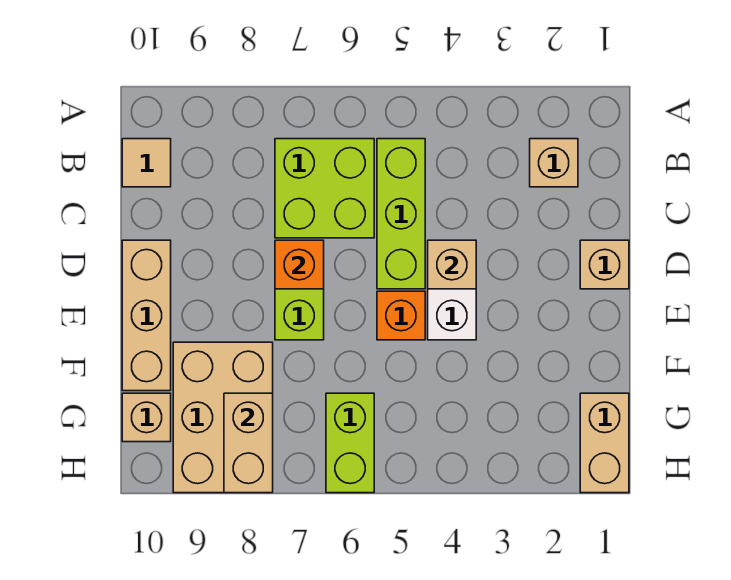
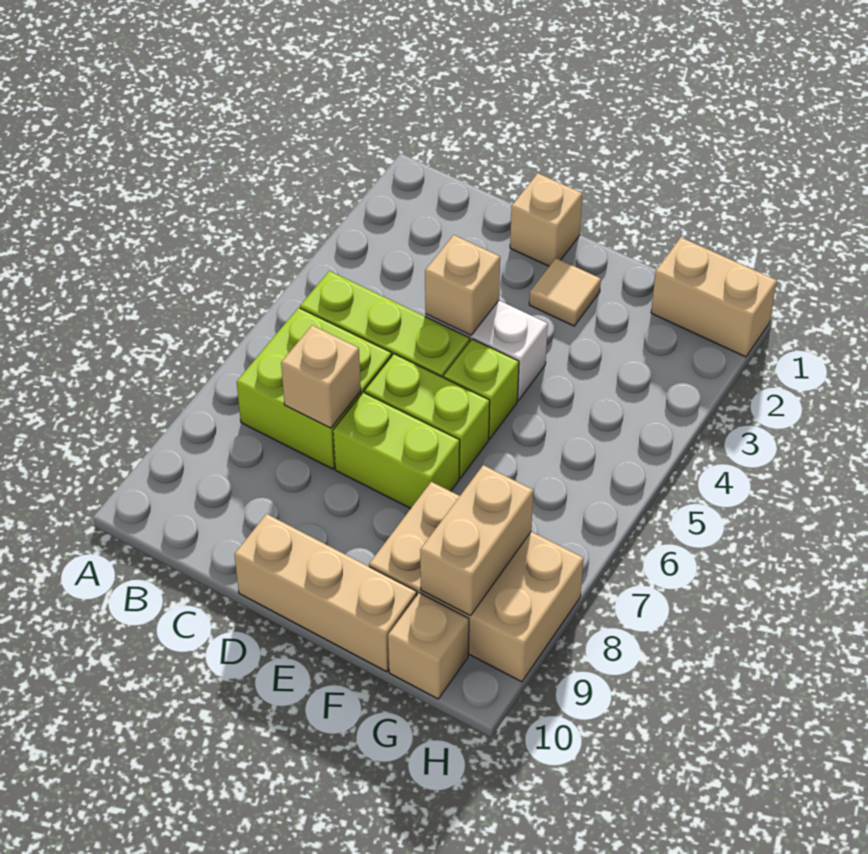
tan 1x1 brick [530,139,578,187] -> tan 1x1 brick moved to [281,325,361,428]
tan 1x1 tile [122,139,171,187] -> tan 1x1 tile moved to [529,258,601,326]
orange 1x1 brick [275,240,324,289] -> none
orange 1x1 brick [377,291,425,340] -> lime 1x1 brick [444,339,519,439]
lime 1x2 brick [326,393,374,493] -> lime 1x2 brick moved to [365,354,490,478]
tan 1x2 brick [224,393,273,493] -> tan 1x2 brick turned to [420,465,533,616]

